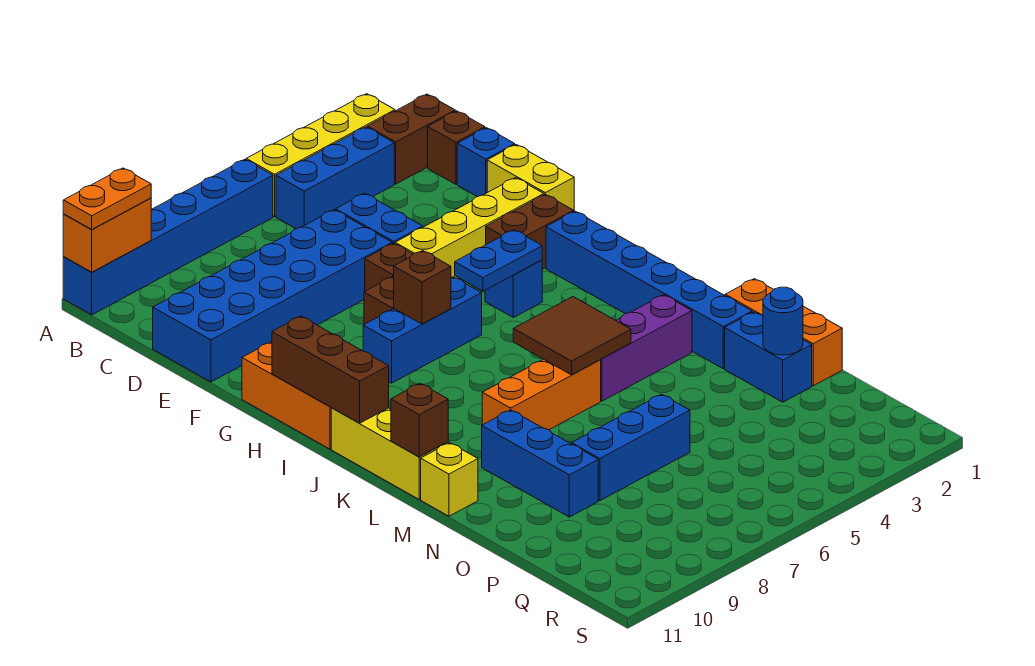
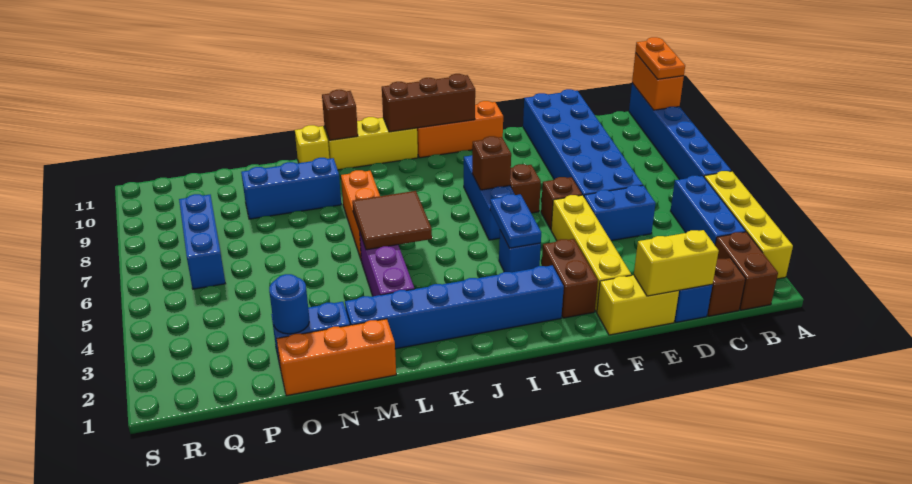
none -> yellow 1x2 brick [634,230,719,296]
blue 1x3 brick [572,394,690,501] -> blue 1x3 brick moved to [179,194,225,289]

